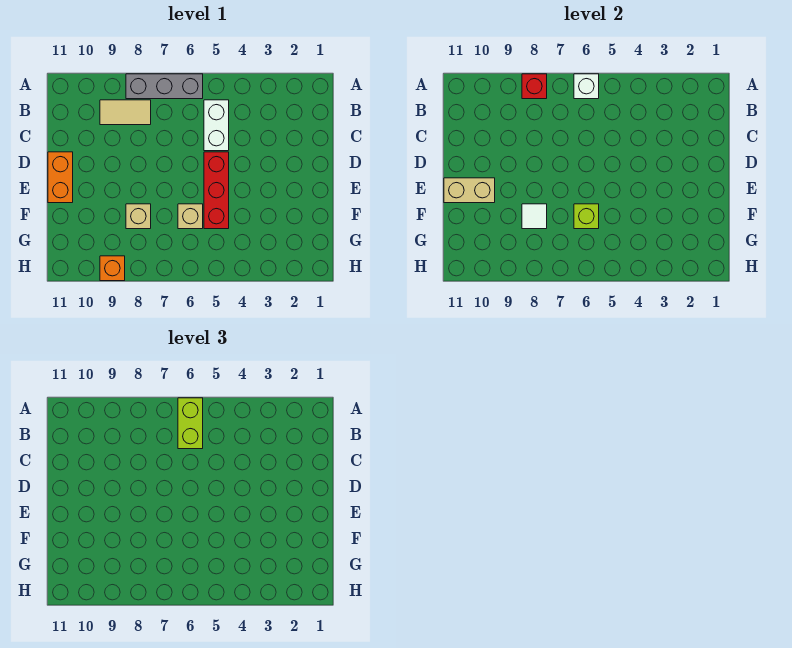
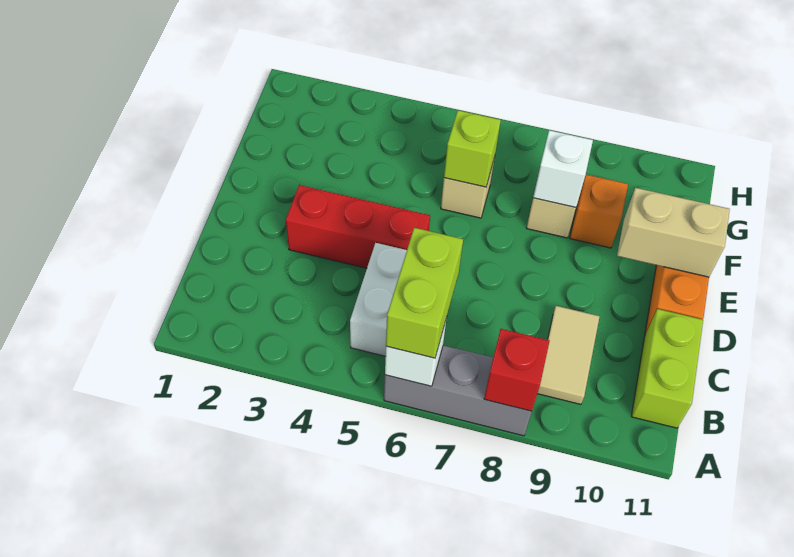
tan 1x2 tile [100,100,151,125] -> tan 1x2 tile turned to [537,306,600,404]
none -> lime 1x2 brick [631,309,703,428]
red 1x3 brick [204,152,229,229] -> red 1x3 brick turned to [286,185,430,268]
white 1x1 tile [522,204,547,229] -> white 1x1 brick [533,130,593,207]
orange 1x1 brick [100,256,125,281] -> orange 1x1 brick moved to [570,175,628,248]

